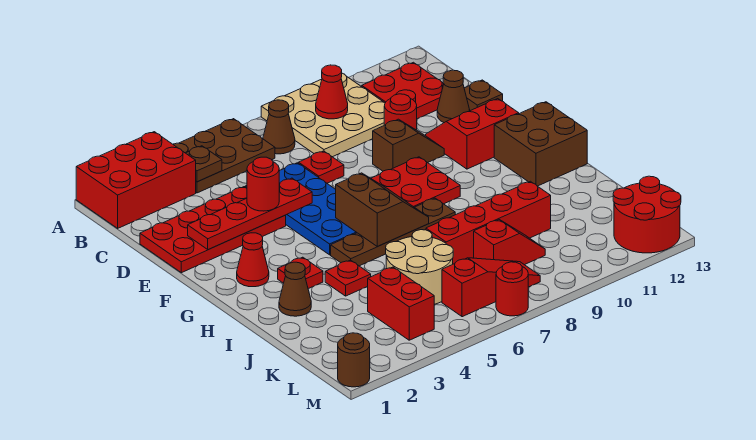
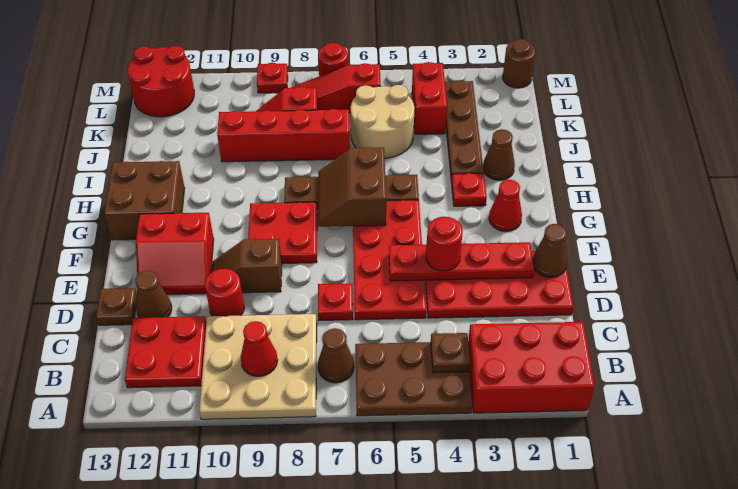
blue 2x4 plate [246,163,357,255] -> red 2x4 plate [353,200,427,320]
none -> brown 1x1 cone [533,224,567,277]
none -> brown 1x4 plate [445,80,484,181]
red 1x1 plate [325,260,371,296] -> red 1x1 plate moved to [257,63,288,93]

